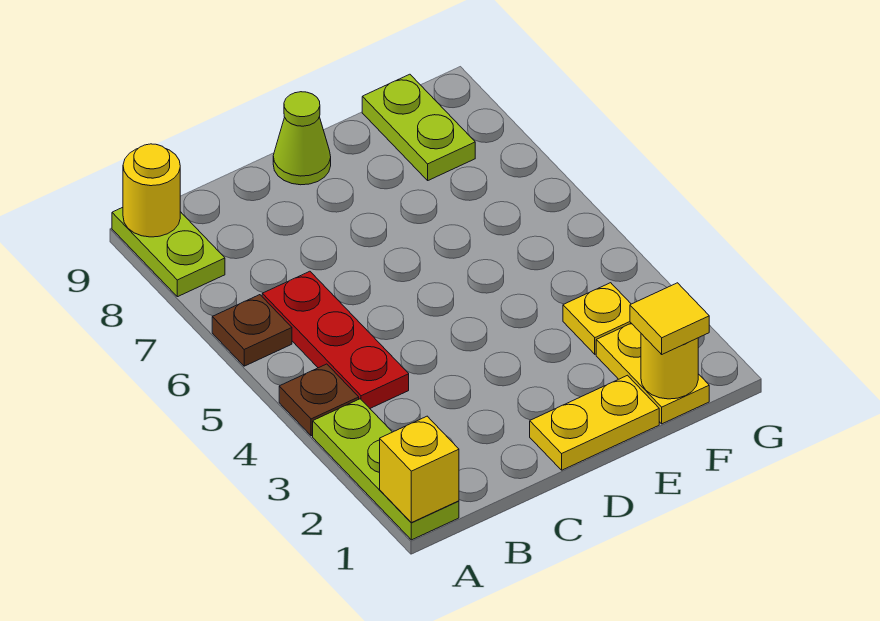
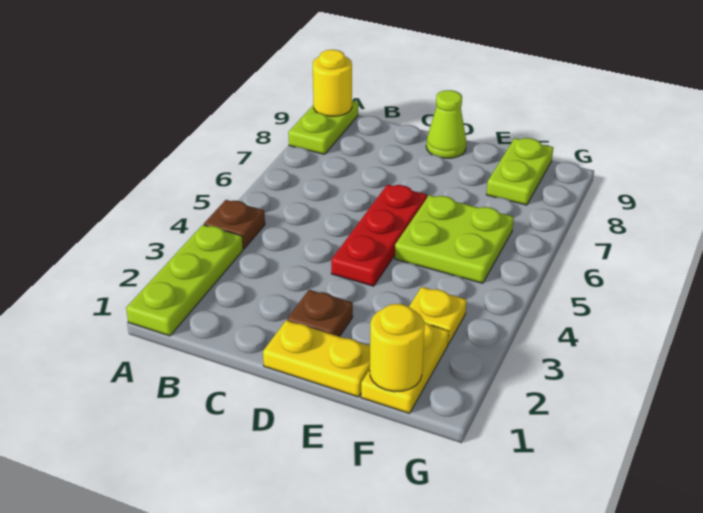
yellow 1x1 brick [380,416,459,523] -> none
brown 1x1 plate [212,295,292,366] -> brown 1x1 plate moved to [287,290,353,337]
red 1x3 plate [262,271,409,408] -> red 1x3 plate moved to [331,184,427,286]
none -> lime 2x2 plate [395,195,514,283]
yellow 1x1 tile [630,283,709,354] -> none

